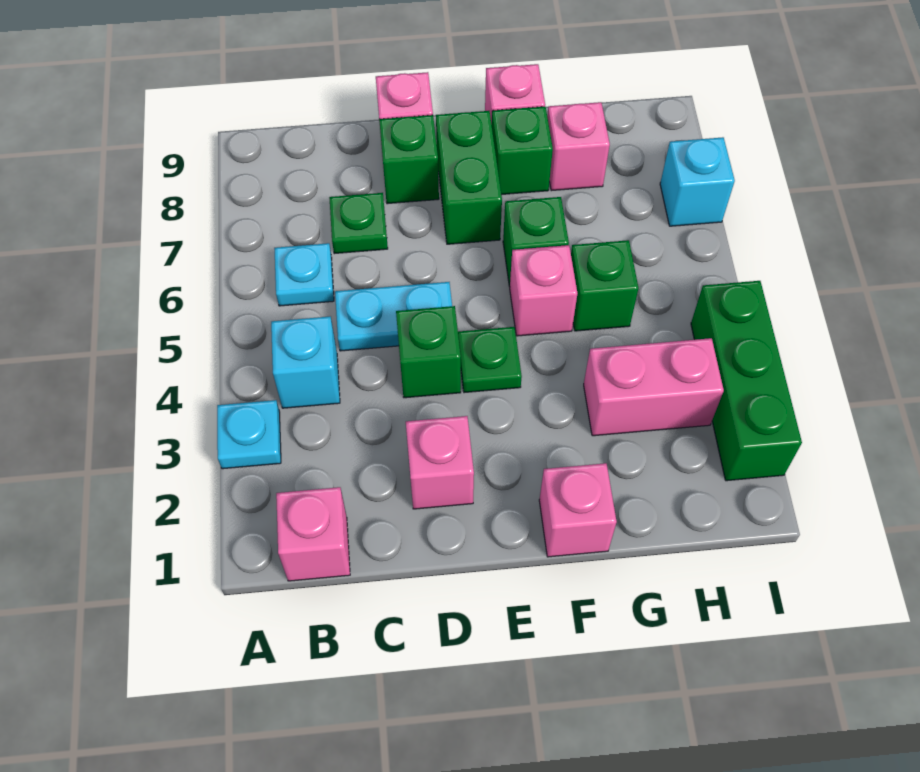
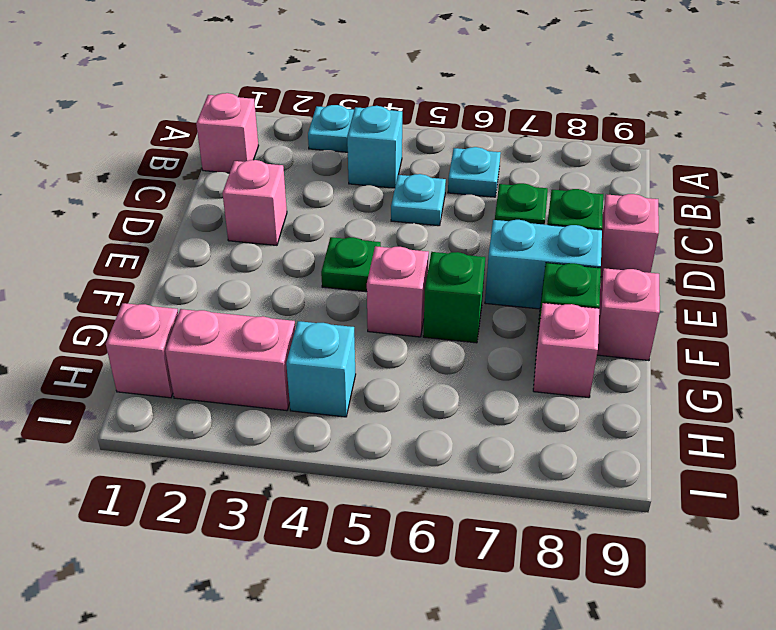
cyan 1x2 plate [335,282,452,351] -> cyan 1x1 plate [391,174,446,226]
green 1x1 brick [396,306,461,398] -> none
green 1x2 brick [436,111,502,244] -> cyan 1x2 brick [485,220,602,309]
pink 1x1 brick [539,463,617,557] -> pink 1x1 brick moved to [106,303,178,398]
pink 1x2 brick [584,338,724,436] -> pink 1x2 brick turned to [165,309,295,411]
green 1x1 brick [571,240,638,331] -> none
green 1x3 brick [691,281,802,481] -> none
cyan 1x1 brick [660,137,735,226] -> cyan 1x1 brick moved to [286,321,356,417]

